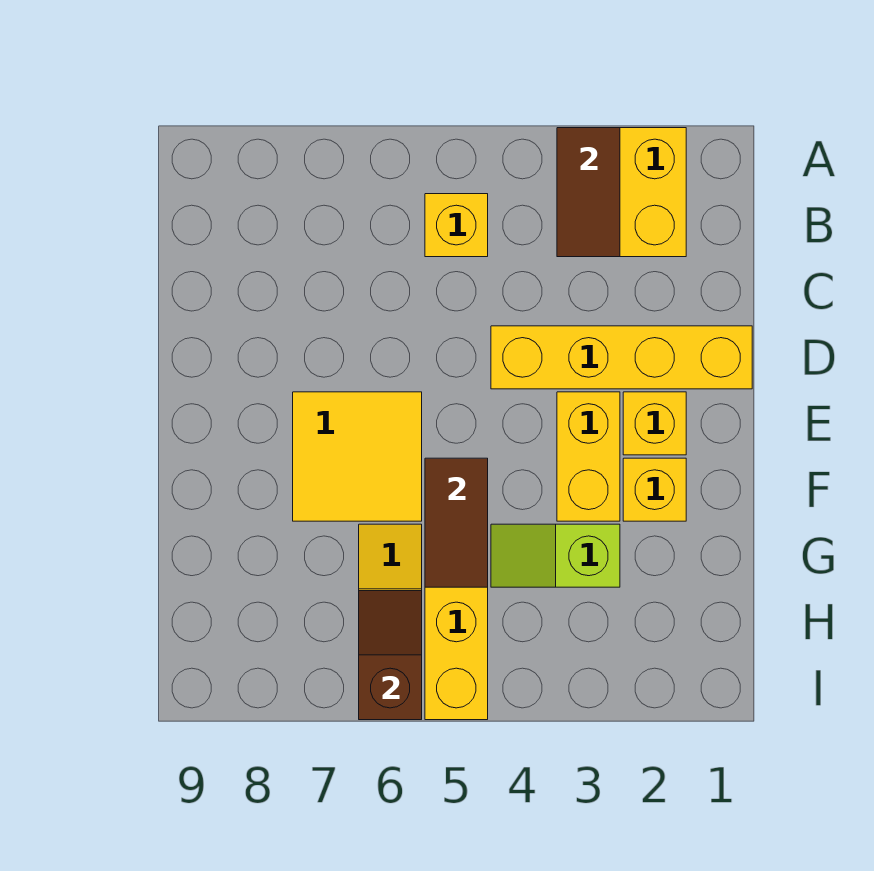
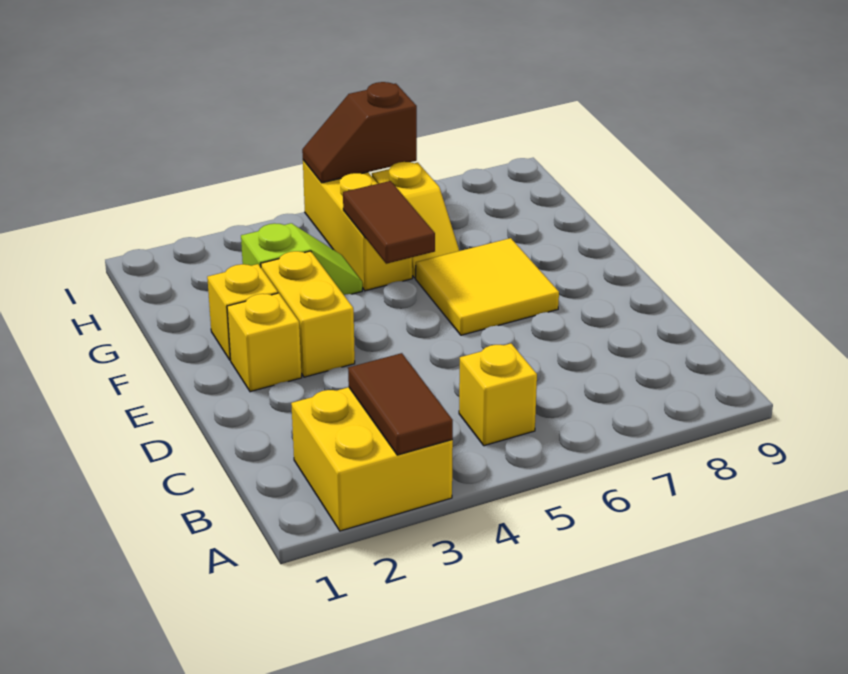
yellow 1x4 brick [491,326,752,389] -> none
brown 1x2 slope [359,591,422,720] -> brown 1x2 slope turned to [302,82,417,183]

